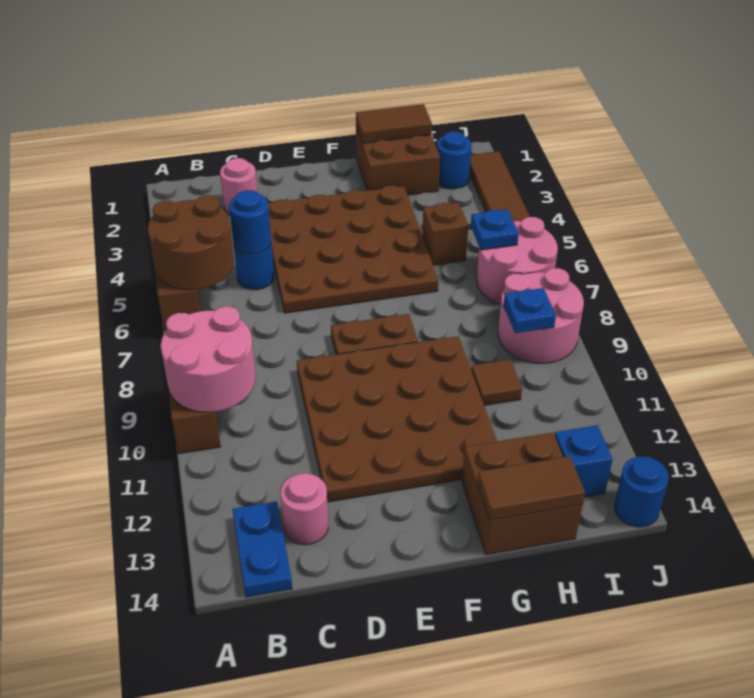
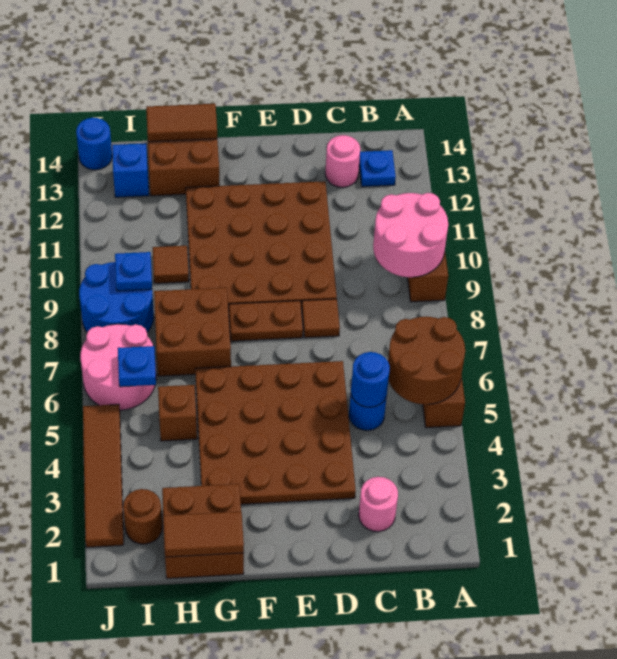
blue 1x2 plate [232,501,292,597] -> blue 1x1 plate [359,150,396,187]
none -> brown 1x1 tile [302,299,340,338]
none -> brown 2x2 brick [154,288,231,376]
blue 1x1 round brick [437,131,472,189] -> brown 1x1 round brick [123,489,162,544]
pink 2x2 round brick [498,268,584,363] -> blue 2x2 round brick [79,262,154,333]

